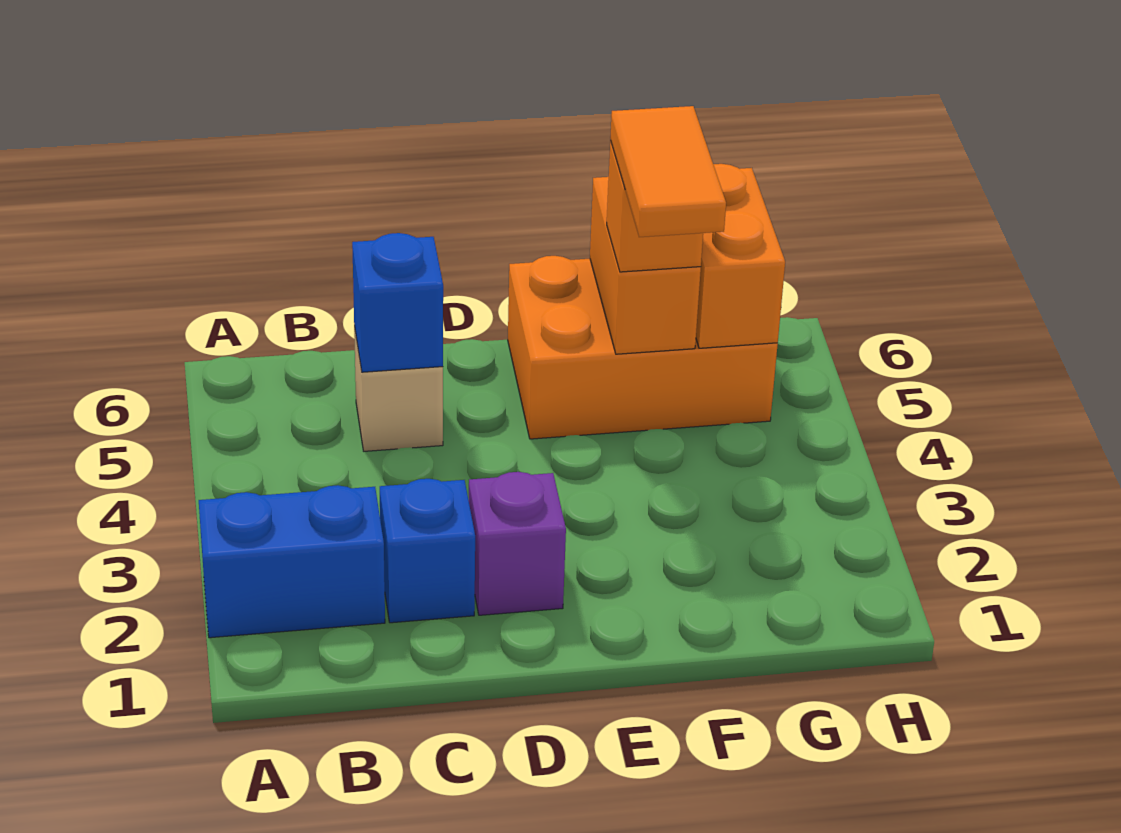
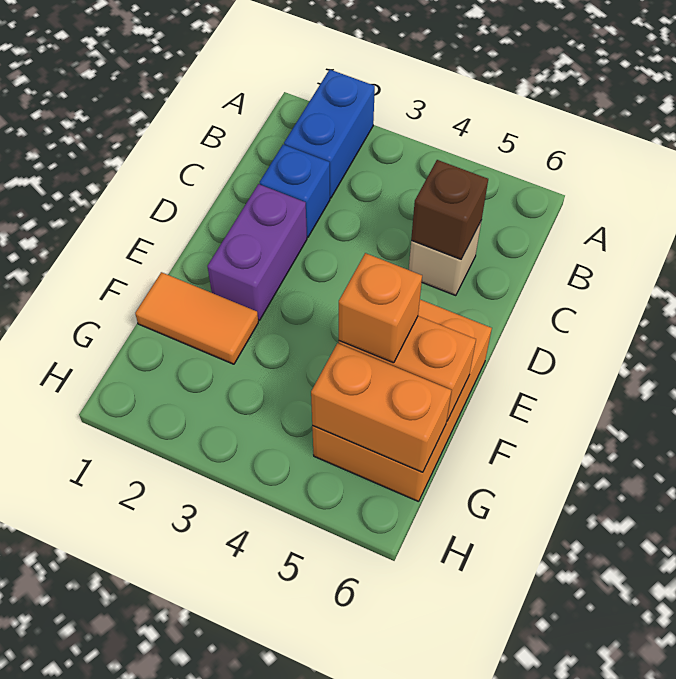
blue 1x1 brick [352,233,443,372] -> brown 1x1 brick [411,160,488,259]
purple 1x1 brick [469,472,566,615] -> purple 1x2 brick [207,184,307,320]
orange 1x2 tile [610,106,726,237] -> orange 1x2 tile moved to [135,272,258,364]

